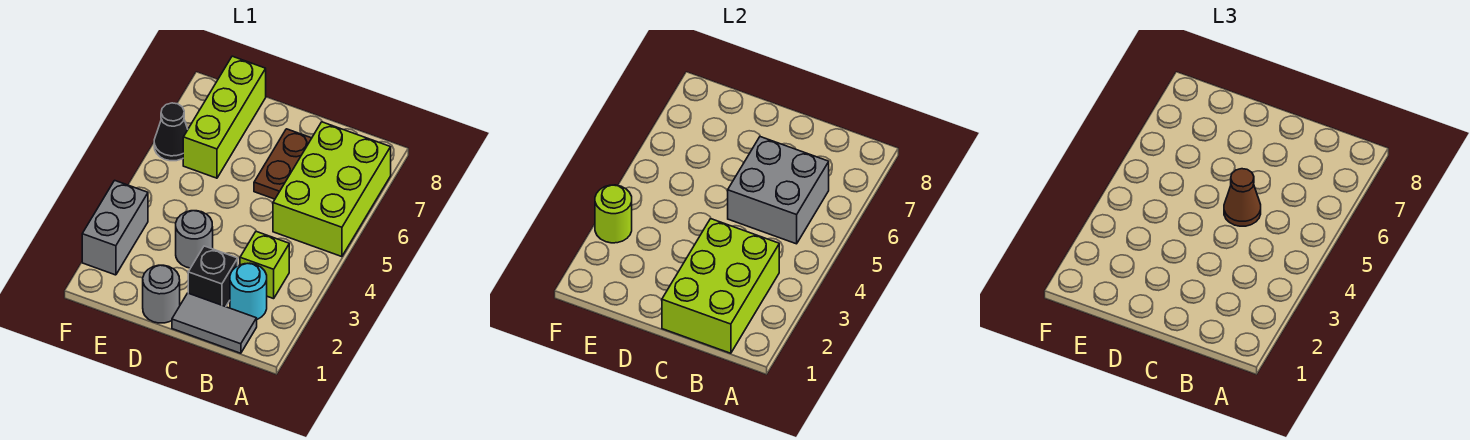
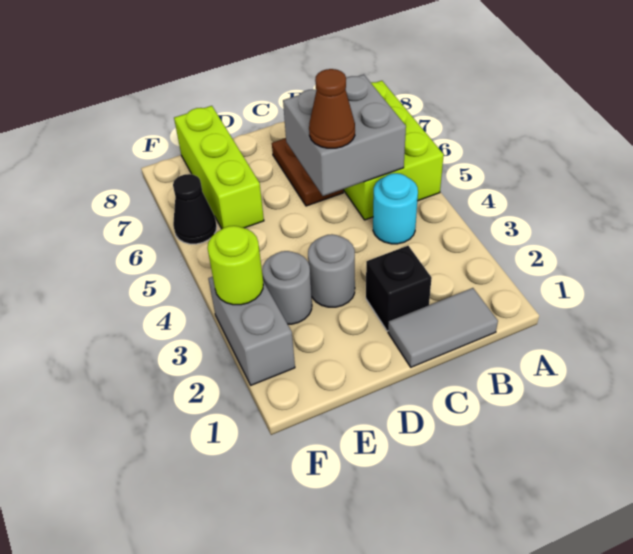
lime 2x3 brick [662,219,779,353] -> none
cyan 1x1 round brick [230,263,267,319] -> cyan 1x1 round brick moved to [373,173,418,244]
lime 1x1 brick [240,232,289,299] -> none
grey 1x1 round brick [143,265,180,323] -> grey 1x1 round brick moved to [262,251,312,324]

